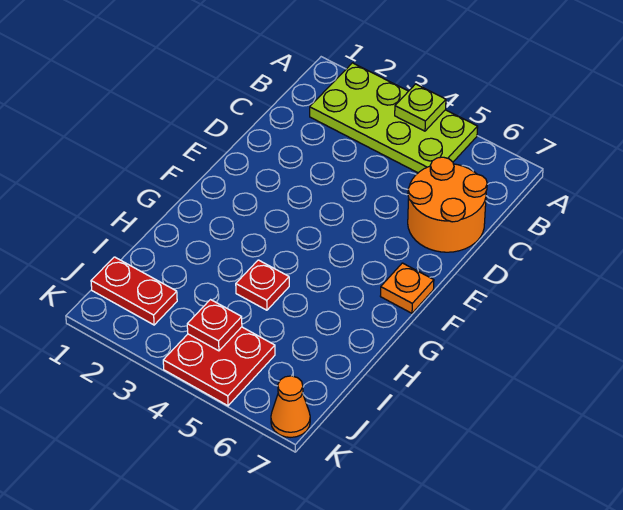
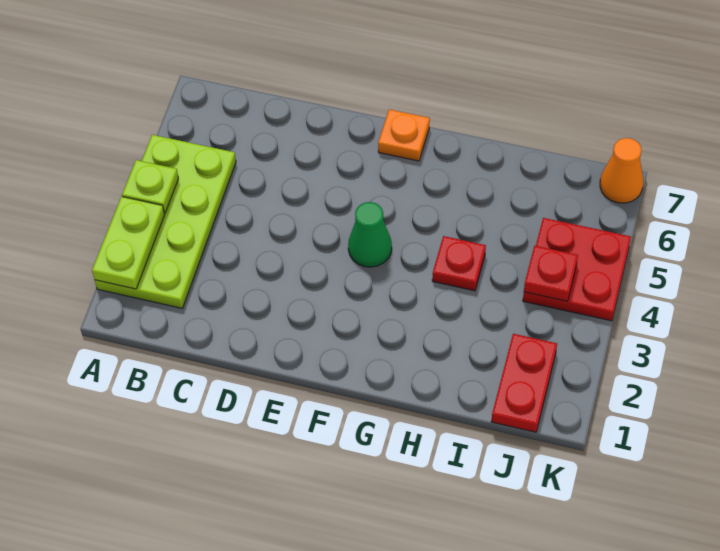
none -> lime 1x2 plate [92,197,164,289]
orange 2x2 round brick [408,157,487,252] -> none
none -> green 1x1 cone [348,202,392,267]

